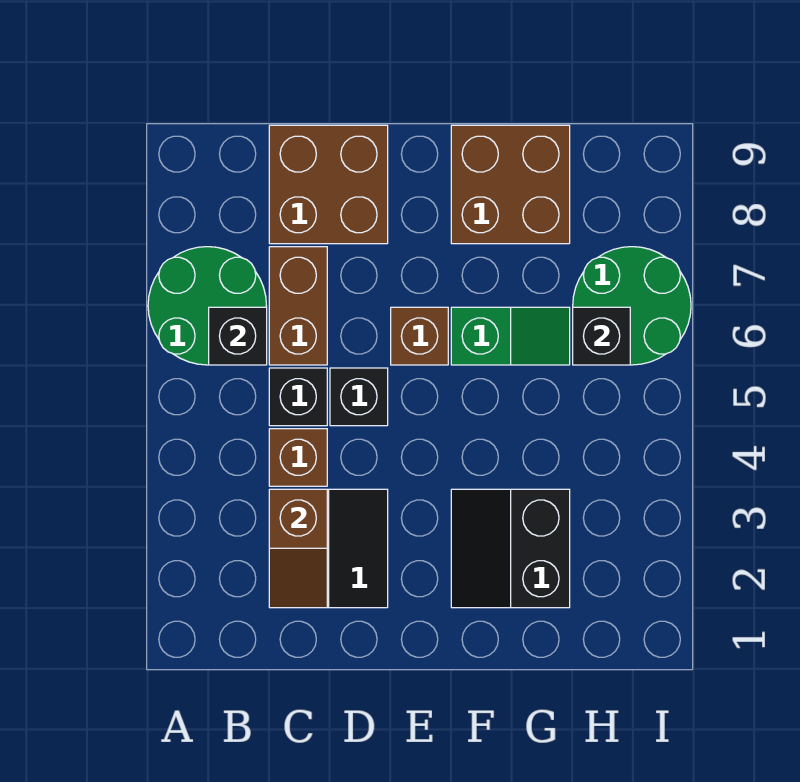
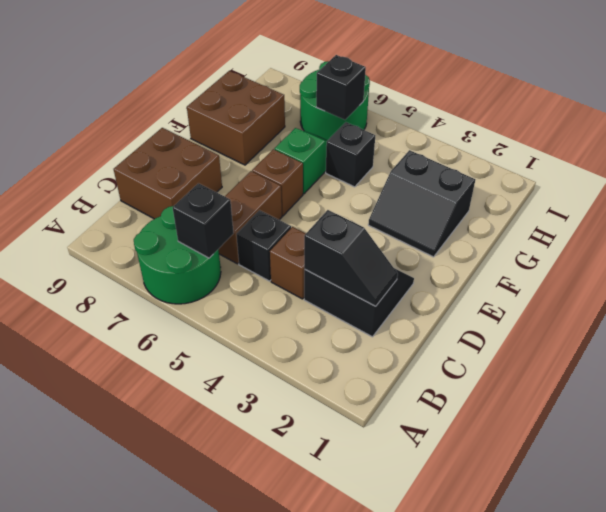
brown 1x2 slope [269,489,327,608] -> black 1x2 slope [304,210,398,306]
brown 1x2 brick [269,247,327,365] -> brown 1x2 brick turned to [219,171,282,264]
black 1x1 brick [330,368,388,426] -> black 1x1 brick moved to [326,122,375,187]

